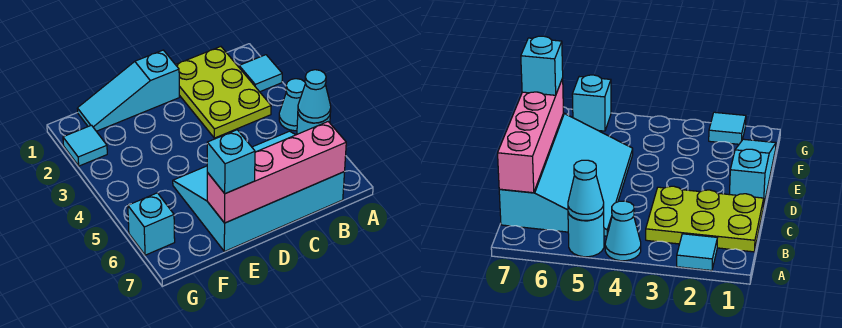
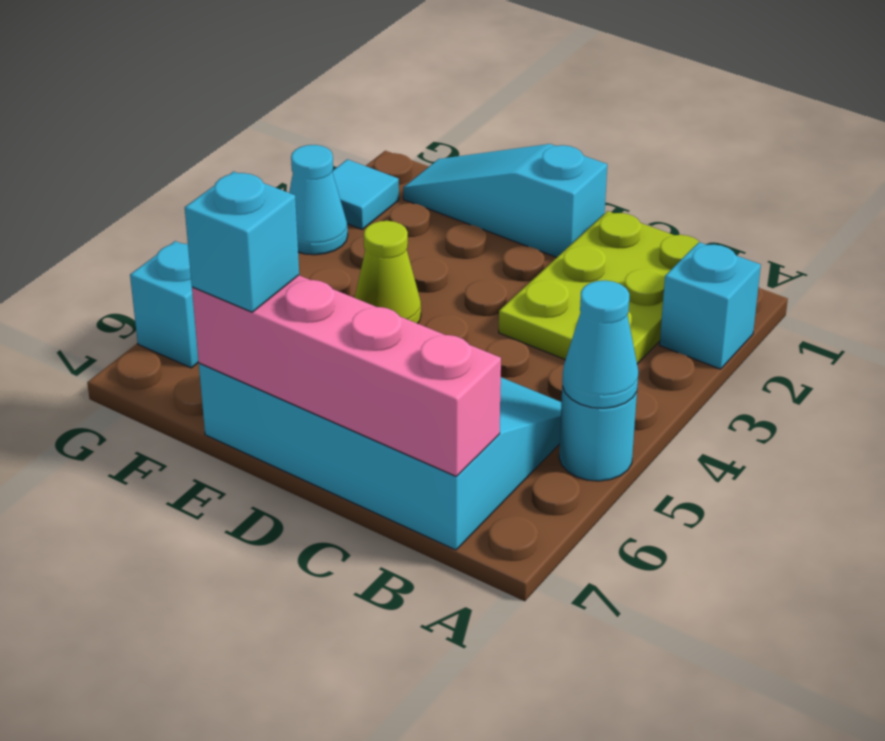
cyan 1x1 tile [239,55,282,92] -> cyan 1x1 brick [660,242,761,369]
cyan 1x1 cone [279,79,305,131] -> cyan 1x1 cone moved to [289,145,348,255]
none -> lime 1x1 cone [355,221,421,323]

